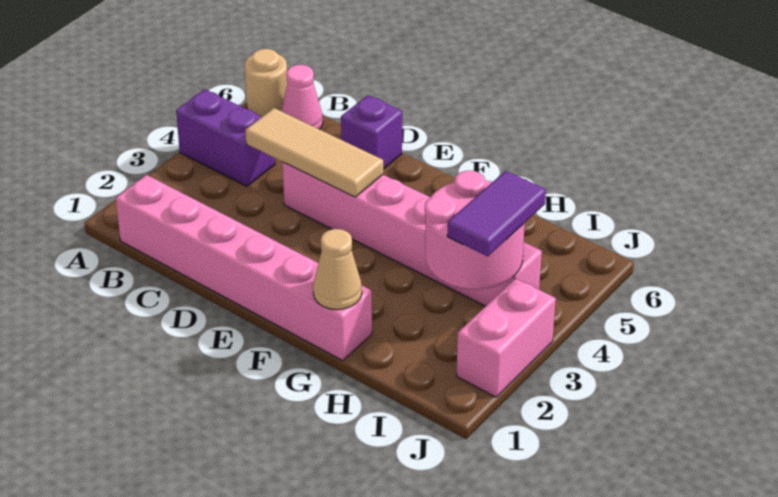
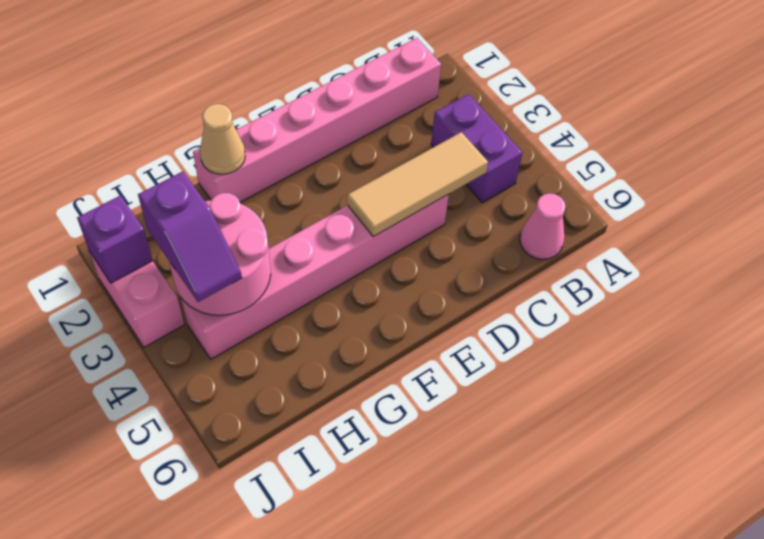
purple 1x2 brick [176,89,275,186] -> purple 1x2 brick turned to [431,94,523,203]
tan 1x1 round brick [244,49,287,117] -> none
purple 1x1 brick [341,95,402,169] -> purple 1x1 brick moved to [77,195,153,283]
purple 1x2 tile [447,171,546,256] -> purple 1x2 slope [138,171,242,302]

